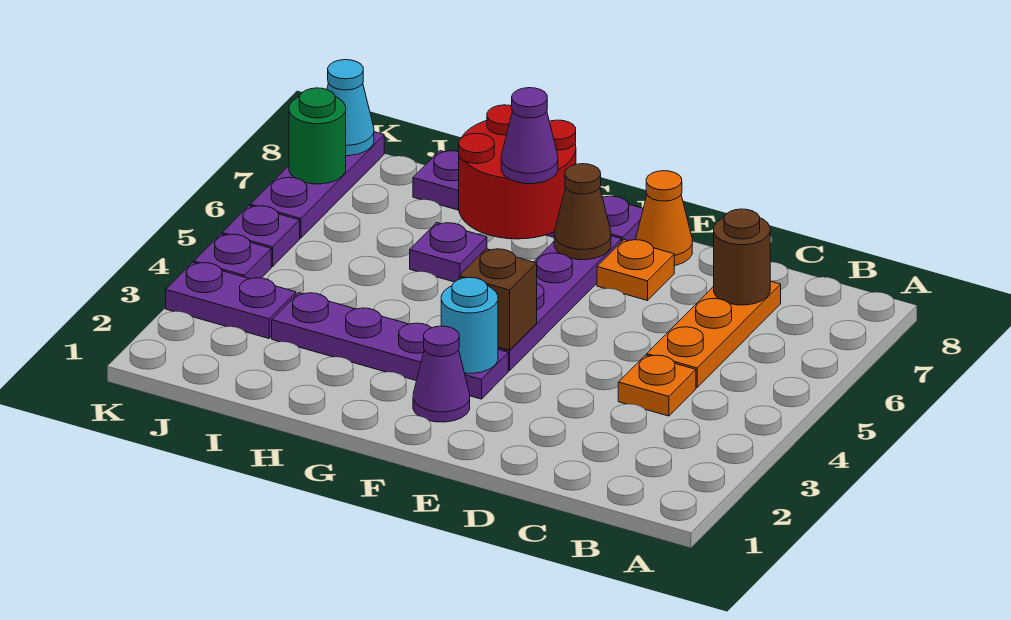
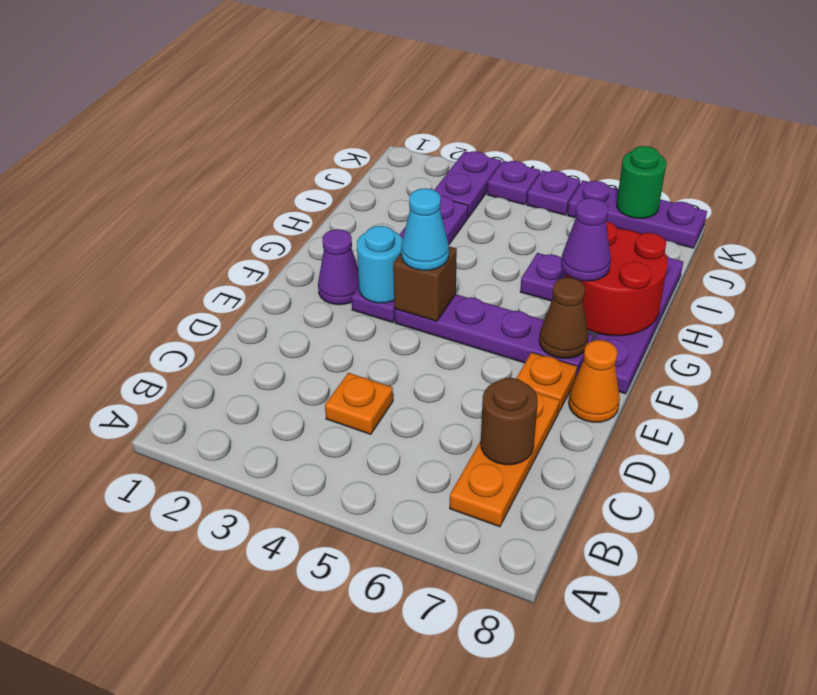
orange 1x3 plate [647,281,781,388] -> orange 1x3 plate turned to [450,391,560,527]
cyan 1x1 cone [327,60,374,156] -> cyan 1x1 cone moved to [401,188,449,270]

